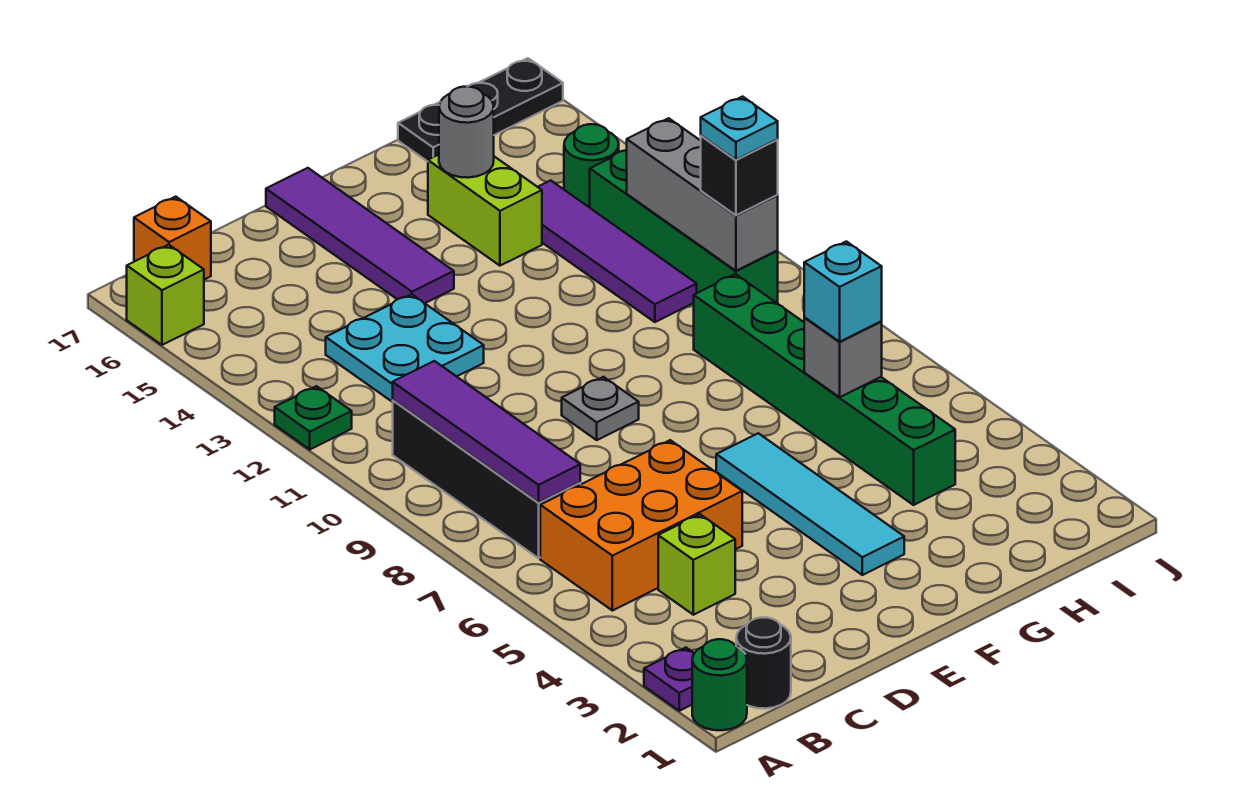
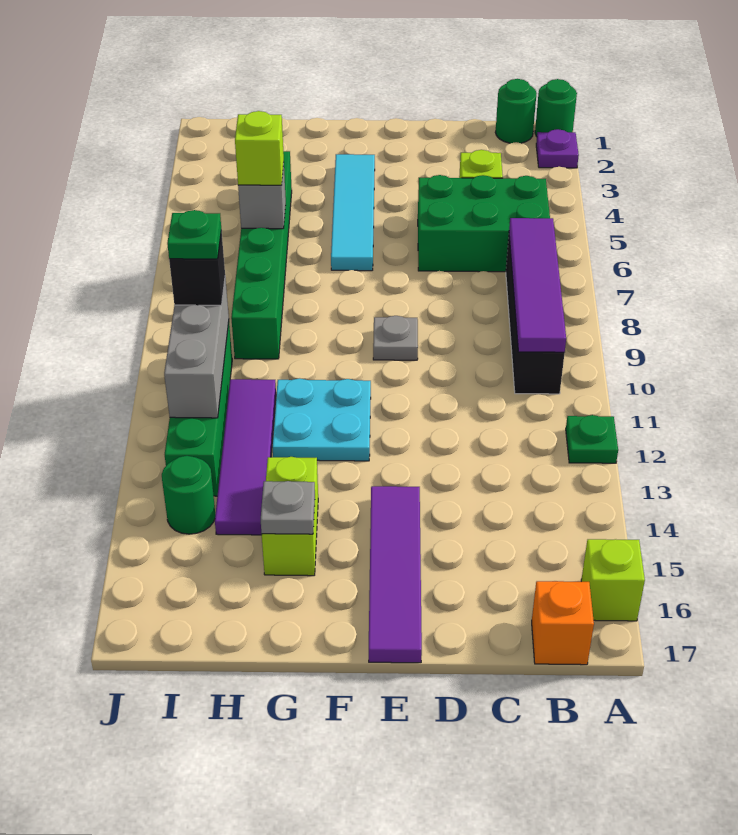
black 1x1 round brick [736,618,791,709] -> green 1x1 round brick [495,79,536,143]
orange 2x3 brick [540,440,742,611] -> green 2x3 brick [418,175,550,272]
cyan 2x2 plate [326,294,484,402] -> cyan 2x2 plate moved to [272,378,371,461]
grey 1x1 round brick [439,87,494,178] -> grey 1x1 plate [261,481,315,534]
cyan 1x1 brick [804,241,882,342] -> lime 1x1 brick [235,111,284,185]
black 1x3 plate [398,58,563,162] -> none
cyan 1x1 plate [701,97,778,160] -> green 1x1 plate [167,210,221,259]

